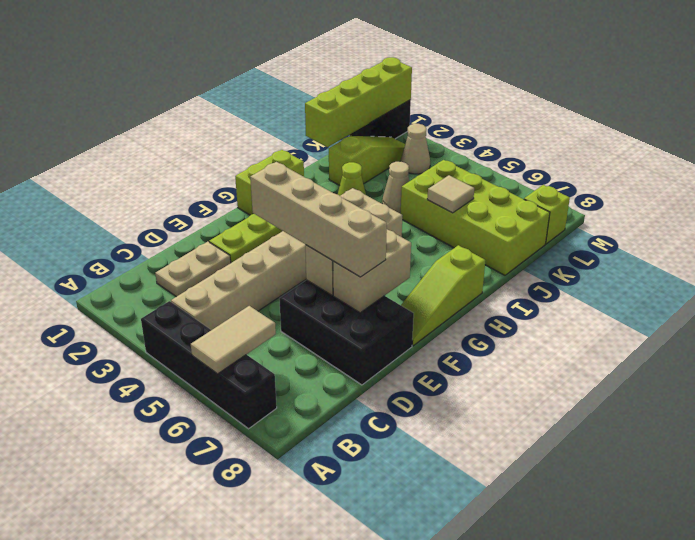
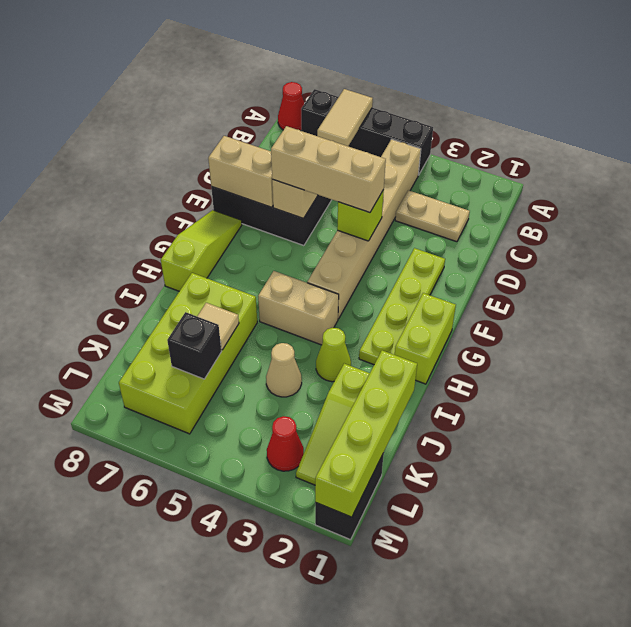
none -> red 1x1 cone [278,82,304,131]
tan 1x2 plate [155,242,231,297] -> tan 1x2 plate turned to [395,190,470,242]
tan 1x4 brick [250,162,387,277] -> tan 1x3 brick [271,126,386,213]
tan 1x2 brick [333,229,411,313] -> tan 1x2 brick turned to [208,136,273,207]
lime 2x4 brick [401,160,550,275] -> lime 2x4 brick turned to [119,273,257,434]
none -> black 1x1 brick [167,312,222,379]
tan 1x1 cone [401,124,430,174] -> red 1x1 cone [267,416,304,471]
lime 1x1 brick [524,185,570,244] -> lime 1x1 brick moved to [337,190,384,241]

